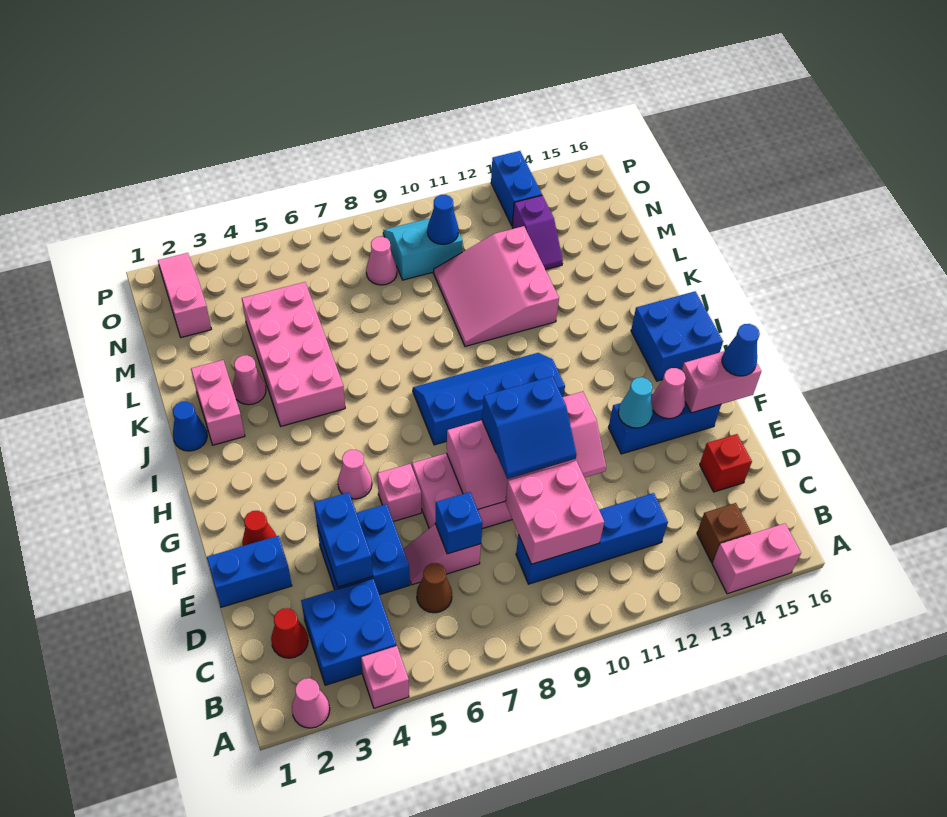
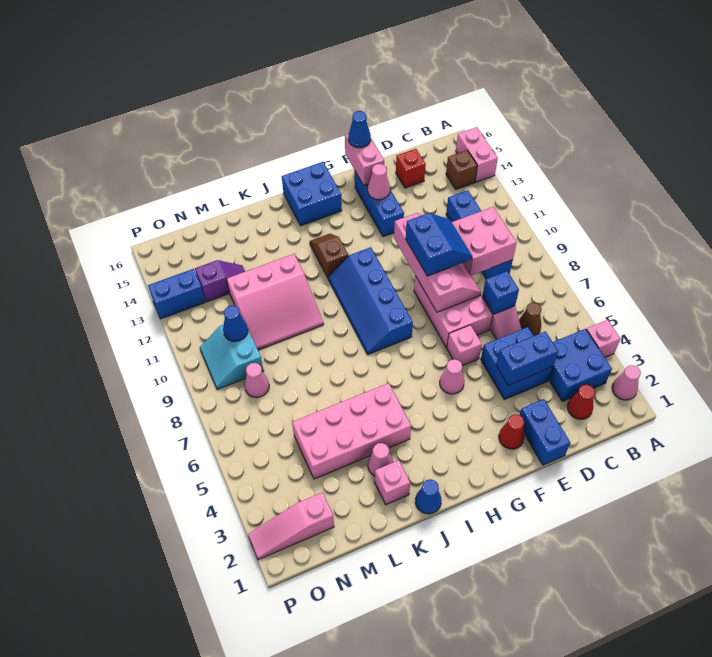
cyan 1x1 cone [618,377,653,428] -> none
none -> brown 1x2 slope [310,234,348,278]
pink 1x2 brick [191,360,245,445] -> pink 1x1 brick [375,460,410,505]

